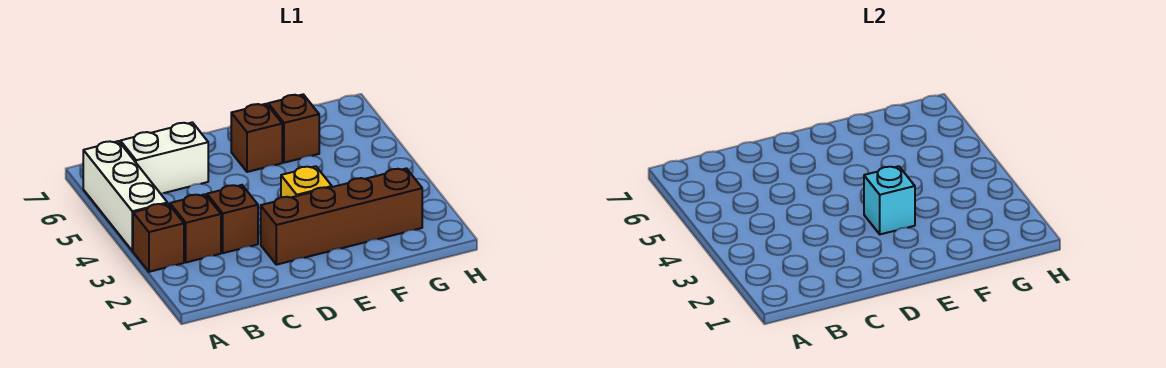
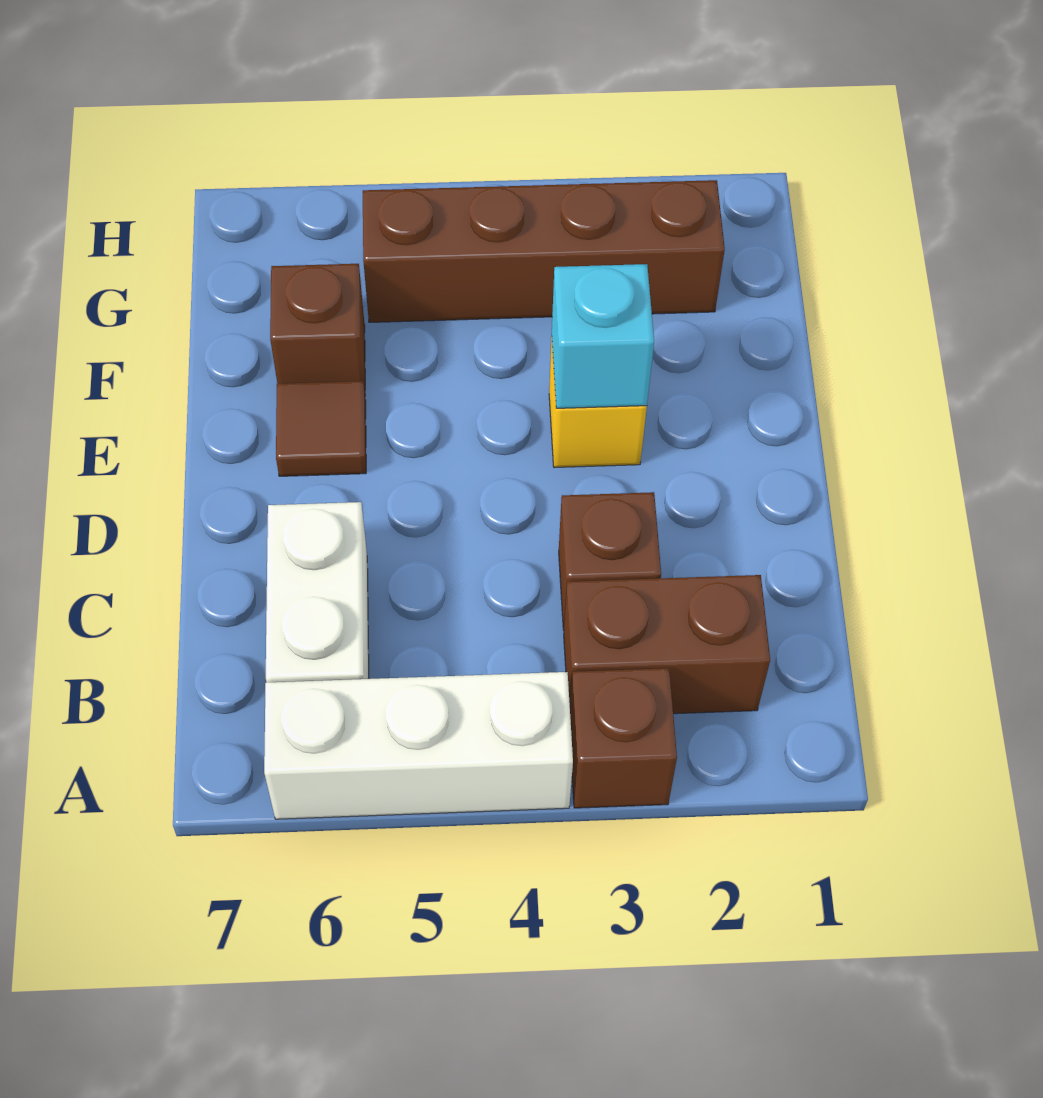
brown 1x1 brick [170,194,221,262] -> brown 1x2 brick [564,575,770,714]
brown 1x4 brick [261,168,422,265] -> brown 1x4 brick turned to [363,180,725,322]
brown 1x1 brick [231,104,282,172] -> brown 1x1 tile [276,381,366,476]

